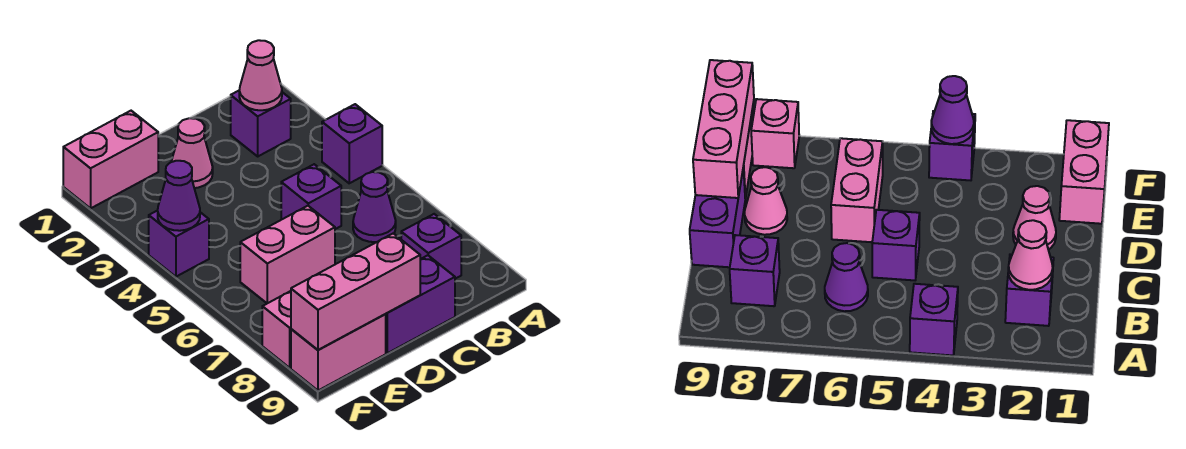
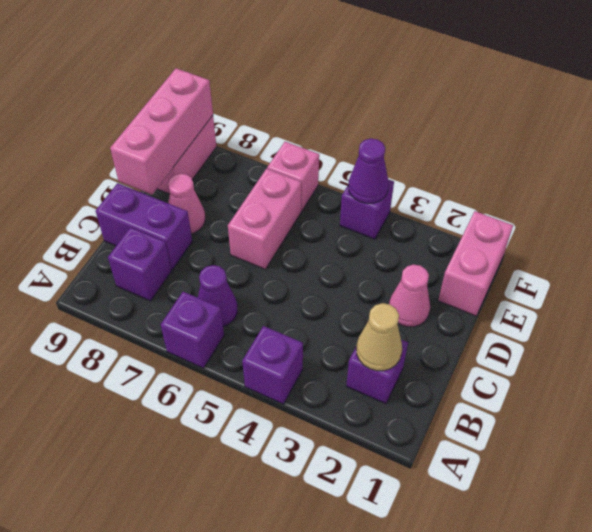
pink 1x1 cone [239,40,282,110] -> tan 1x1 cone [356,303,402,371]
purple 1x1 brick [281,164,341,229] -> purple 1x1 brick moved to [161,292,224,368]
purple 1x2 brick [386,255,455,353] -> purple 1x2 brick turned to [96,183,192,269]
pink 1x1 brick [262,291,291,368] -> pink 1x1 brick moved to [267,142,319,211]

